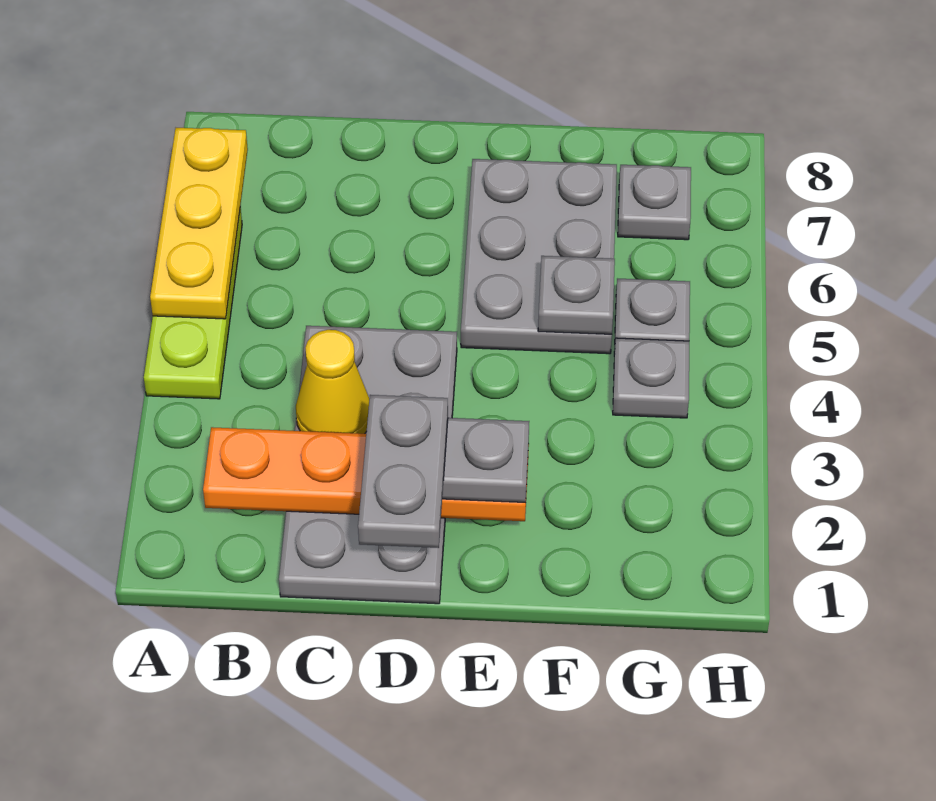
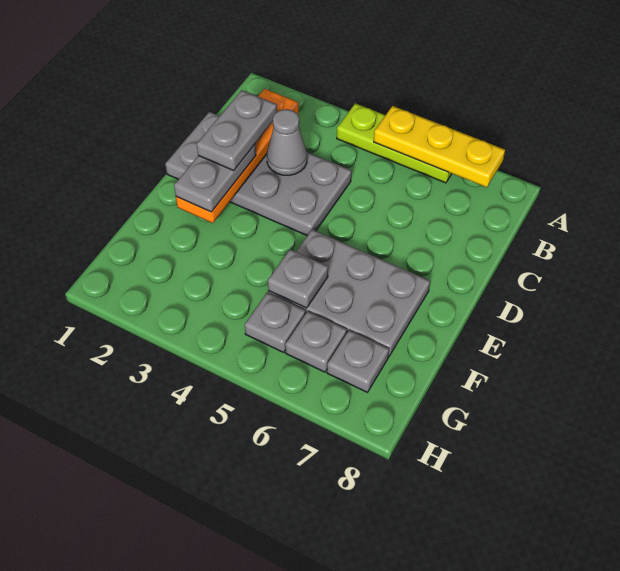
yellow 1x1 cone [296,330,369,434] -> grey 1x1 cone [267,109,307,175]
grey 1x2 plate [358,395,448,548] -> grey 1x2 plate turned to [197,90,277,170]
grey 1x1 plate [613,338,689,418] -> grey 1x1 plate moved to [285,311,347,372]

